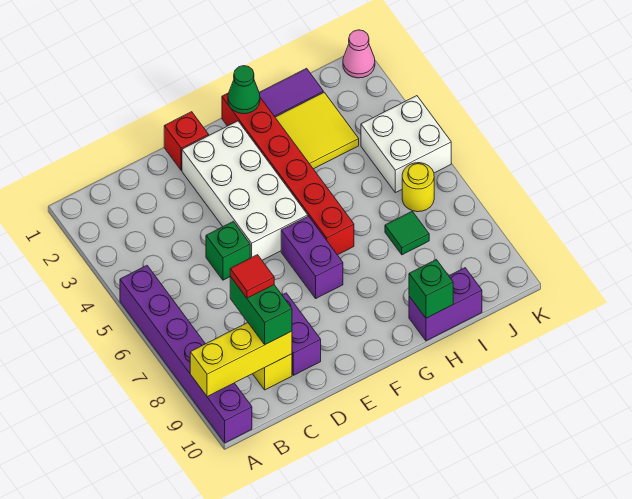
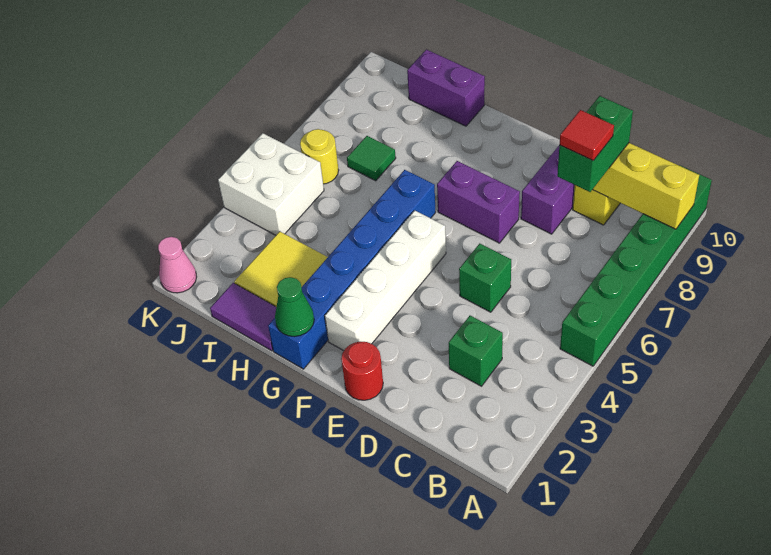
purple 1x6 brick [120,266,252,443] -> green 1x6 brick [560,165,712,366]
red 1x1 brick [164,112,209,170] -> red 1x1 round brick [341,342,383,400]
white 2x4 brick [182,121,308,260] -> white 1x4 brick [325,210,446,351]
purple 1x2 brick [281,216,343,298] -> purple 1x2 brick turned to [437,161,520,243]
red 1x6 brick [222,93,354,255] -> blue 1x6 brick [268,170,436,369]
green 1x1 brick [409,260,453,318] -> green 1x1 brick moved to [449,316,503,386]

